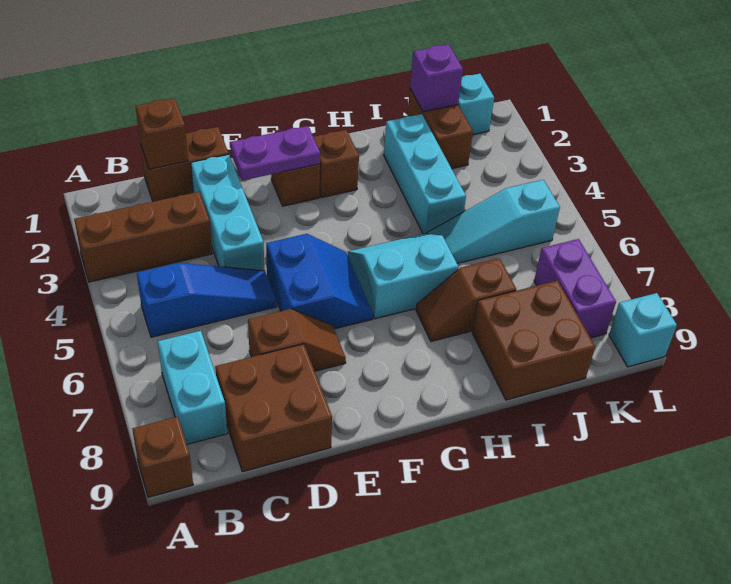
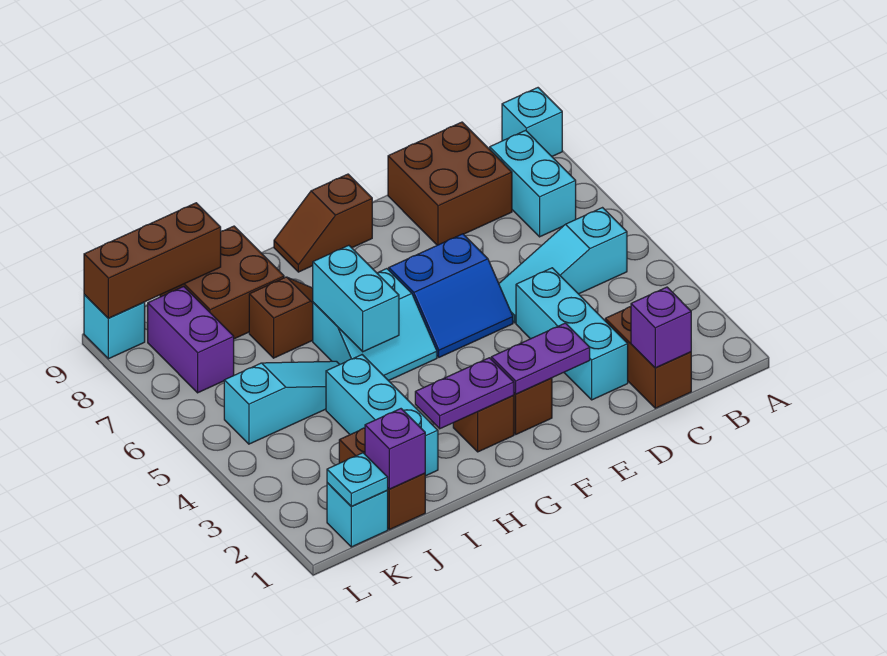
brown 1x3 brick [74,192,212,282] -> brown 1x3 brick moved to [84,203,221,318]
brown 1x1 brick [132,417,193,497] -> cyan 1x1 brick [502,88,562,156]
blue 1x3 slope [137,263,277,337] -> cyan 1x3 slope [499,208,627,323]
brown 1x2 brick [140,127,229,202] -> brown 1x2 brick turned to [605,307,691,408]
brown 1x1 brick [136,98,188,169] -> purple 1x1 brick [631,287,691,368]
brown 1x2 slope [248,309,346,371] -> brown 1x2 slope moved to [274,174,372,272]
blue 2x2 slope [266,234,373,329] -> blue 2x2 slope turned to [389,234,513,357]
none -> purple 1x2 plate [415,358,514,429]
none -> cyan 1x2 brick [313,245,399,352]
none -> cyan 1x1 plate [327,453,388,506]

